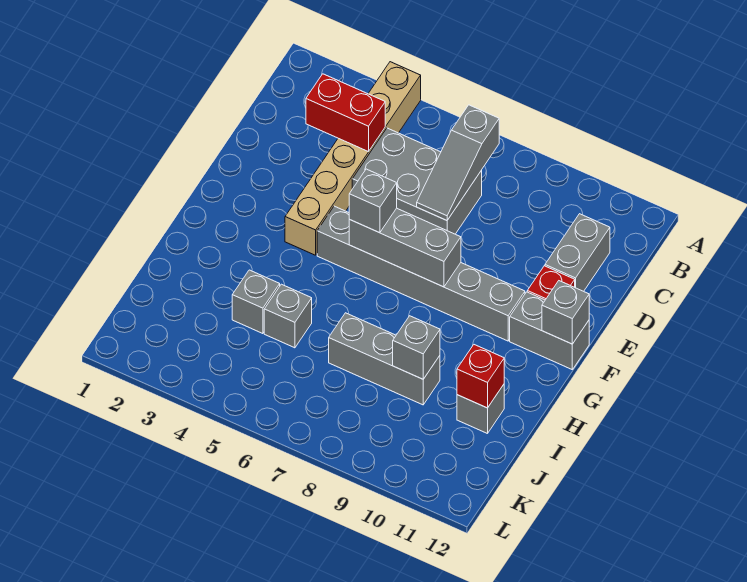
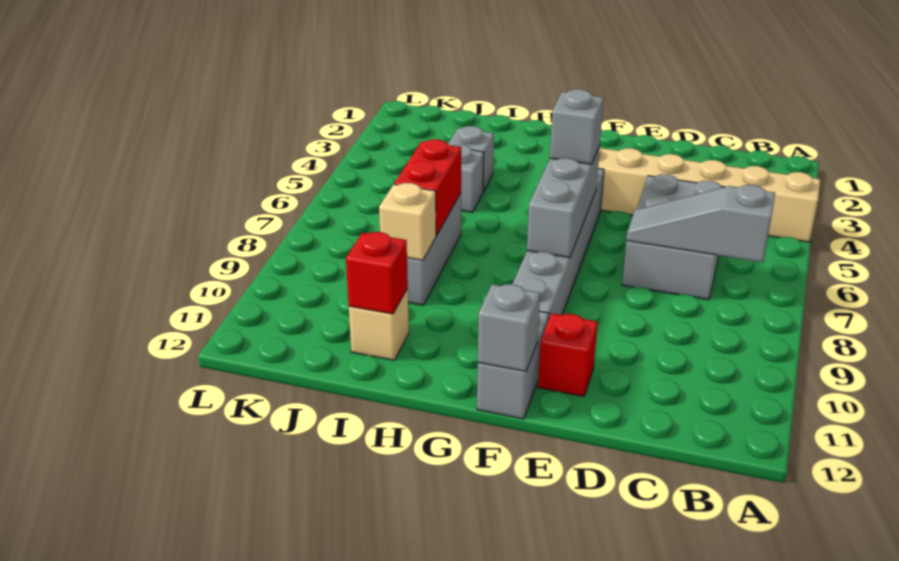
red 1x2 brick [306,74,385,152] -> red 1x2 brick moved to [394,139,461,236]
grey 1x2 brick [545,214,610,291] -> none
grey 1x1 brick [393,316,440,379] -> tan 1x1 brick [379,183,436,260]
grey 1x1 brick [457,385,504,434] -> tan 1x1 brick [349,289,409,360]

